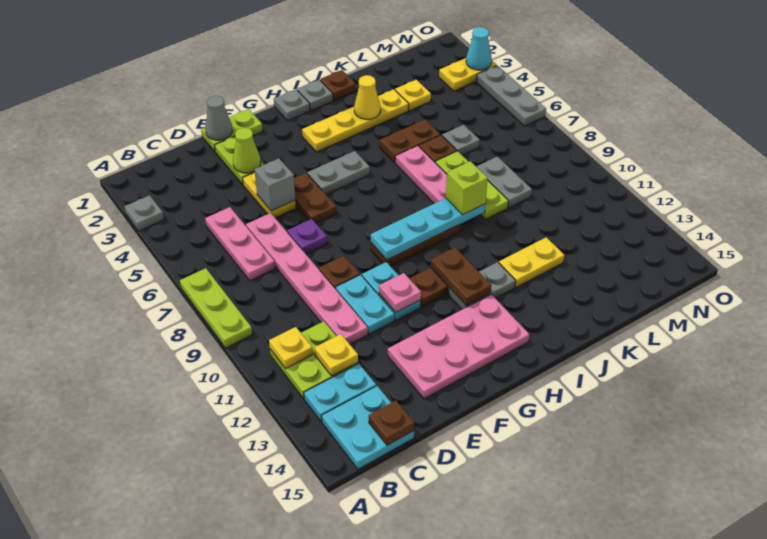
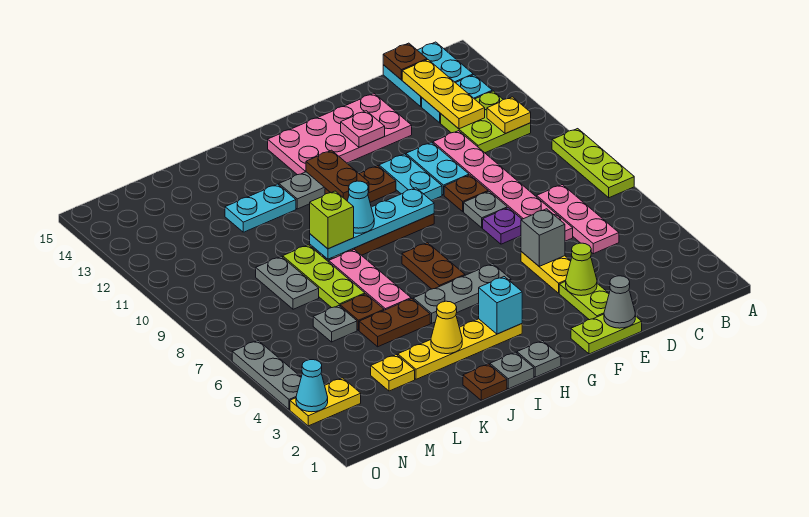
grey 1x1 plate [124,195,164,231] -> grey 1x1 plate moved to [464,191,507,228]
yellow 1x1 plate [314,334,358,376] -> yellow 1x3 plate [402,60,485,129]
brown 1x2 plate [294,173,337,224] -> brown 1x2 plate moved to [402,243,465,289]
pink 1x1 plate [379,273,421,312] -> pink 1x1 plate moved to [341,111,385,147]
grey 1x2 plate [307,151,370,194] -> grey 1x3 plate [413,264,511,323]
none -> cyan 1x1 brick [479,277,522,334]
none -> cyan 1x1 cone [348,181,374,233]
yellow 1x2 plate [499,237,564,287] -> cyan 1x2 plate [225,184,296,232]

